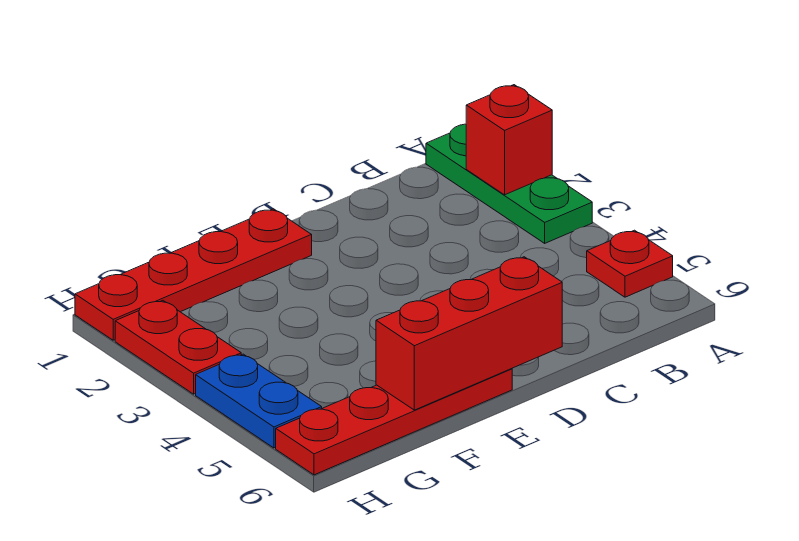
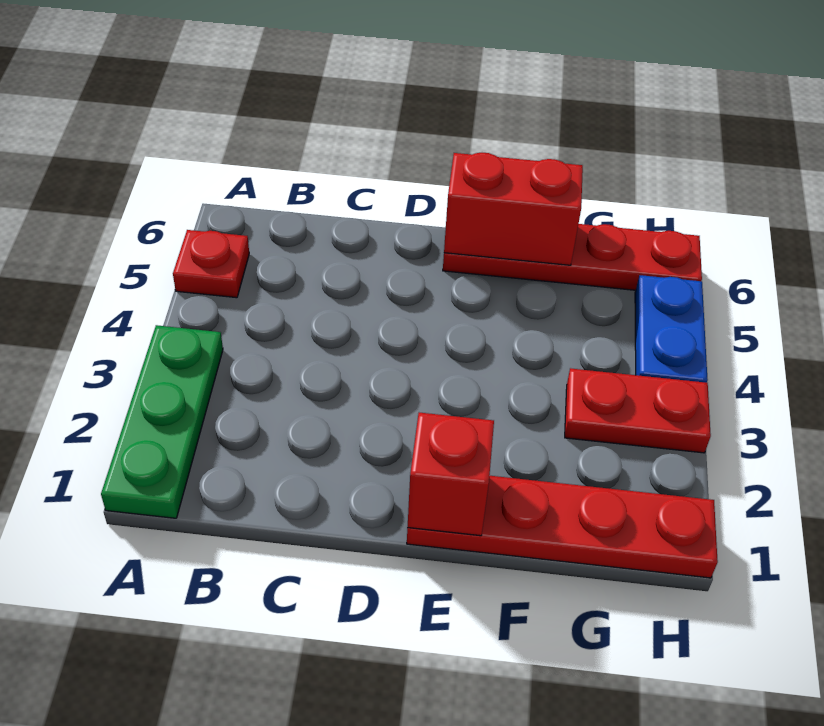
red 1x1 brick [466,85,552,195] -> red 1x1 brick moved to [407,413,494,536]
red 1x3 brick [376,257,562,410] -> red 1x2 brick [444,153,583,265]
red 1x2 plate [115,301,241,394] -> red 1x2 plate turned to [565,368,711,453]

